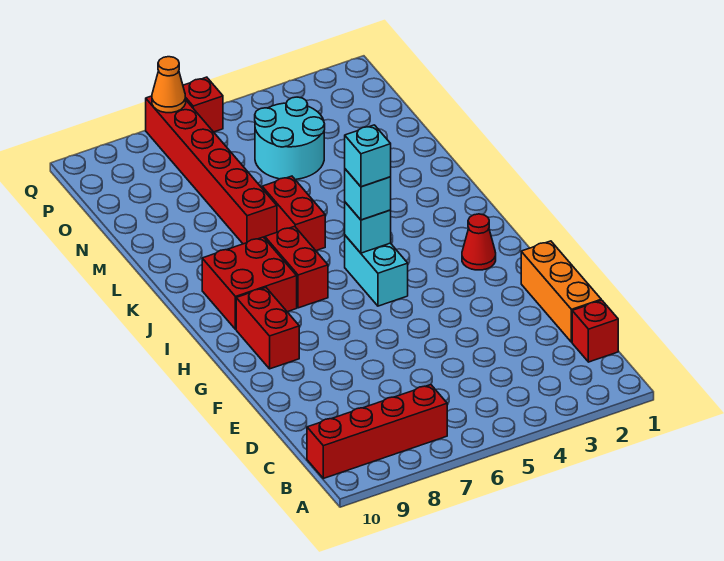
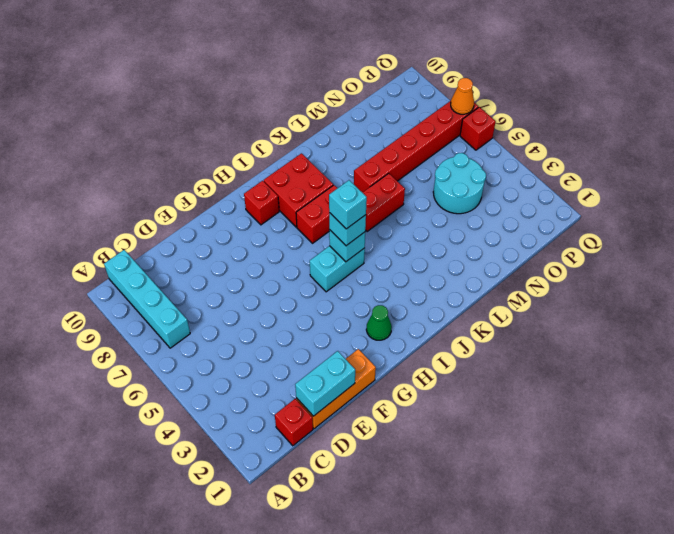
red 1x4 brick [307,385,447,479] -> cyan 1x4 brick [104,250,190,348]
none -> cyan 1x2 brick [295,351,355,416]
red 1x2 brick [236,288,299,369] -> red 1x1 brick [244,181,279,225]
red 1x1 cone [462,214,496,270] -> green 1x1 cone [366,305,392,340]

